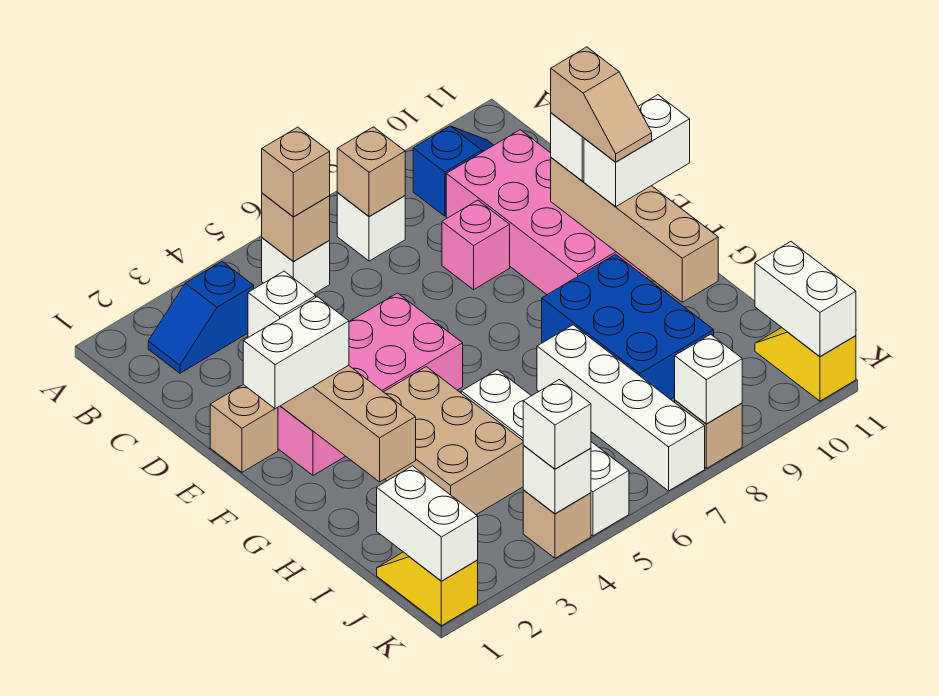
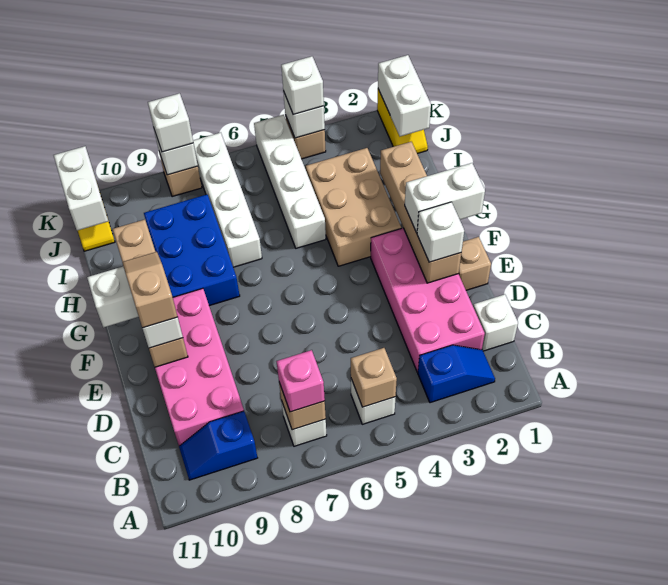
tan 1x1 brick [262,127,330,217] -> none
none -> white 1x1 brick [473,294,518,351]
pink 1x1 brick [442,200,510,290] -> pink 1x1 brick moved to [276,350,325,412]
pink 2x4 brick [278,293,463,475] -> pink 2x4 brick turned to [371,228,485,372]
none -> white 1x1 brick [148,93,193,152]

